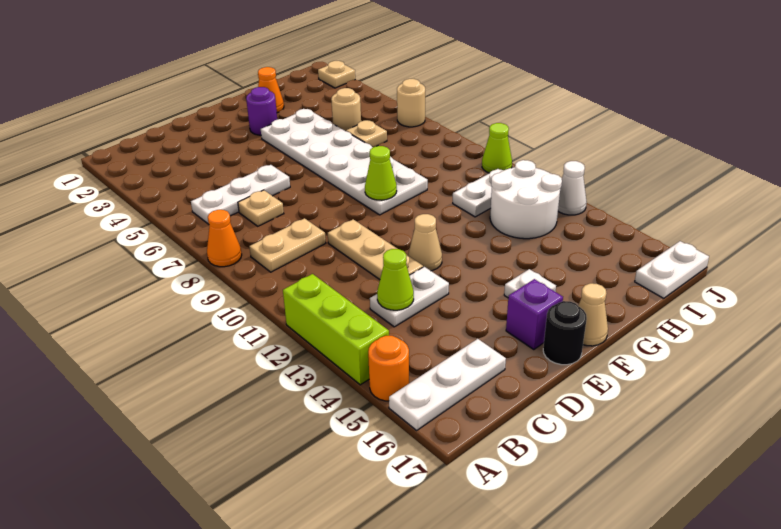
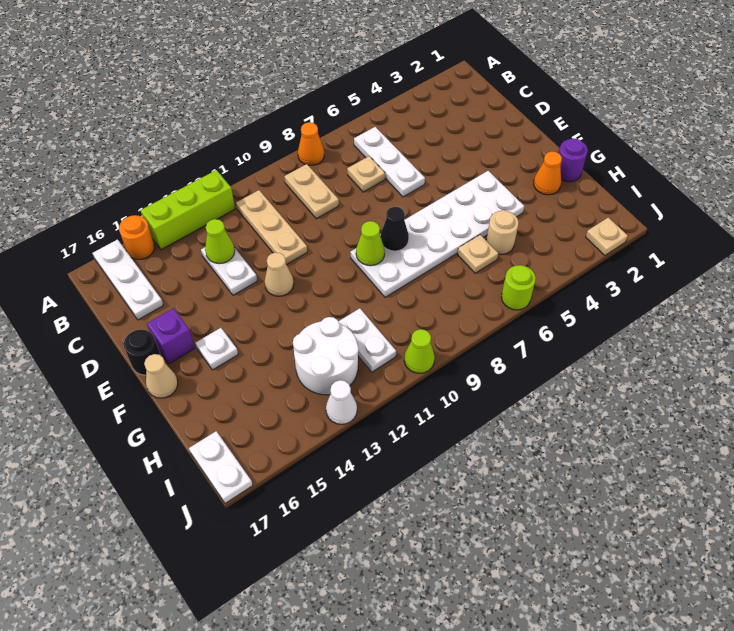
tan 1x3 plate [328,219,423,280] -> tan 1x3 plate turned to [236,190,307,265]
purple 1x1 round brick [246,87,277,135] -> purple 1x1 round brick moved to [559,138,588,182]
none -> black 1x1 cone [380,207,409,251]
tan 1x1 round brick [397,79,425,127] -> lime 1x1 round brick [501,265,536,310]

